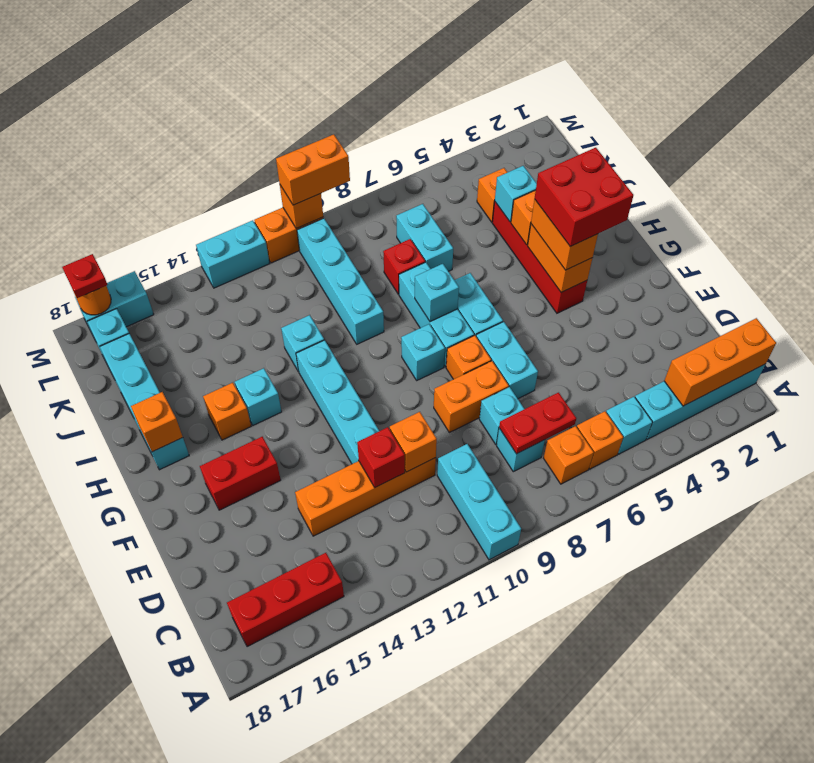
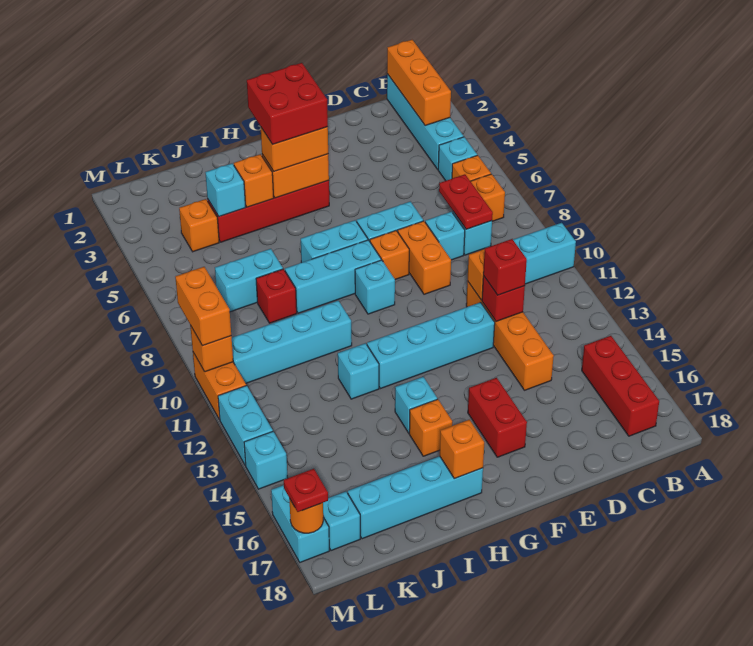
none -> red 1x1 brick [483,239,527,295]
cyan 1x1 brick [415,264,459,322] -> cyan 1x1 brick moved to [244,432,288,489]

